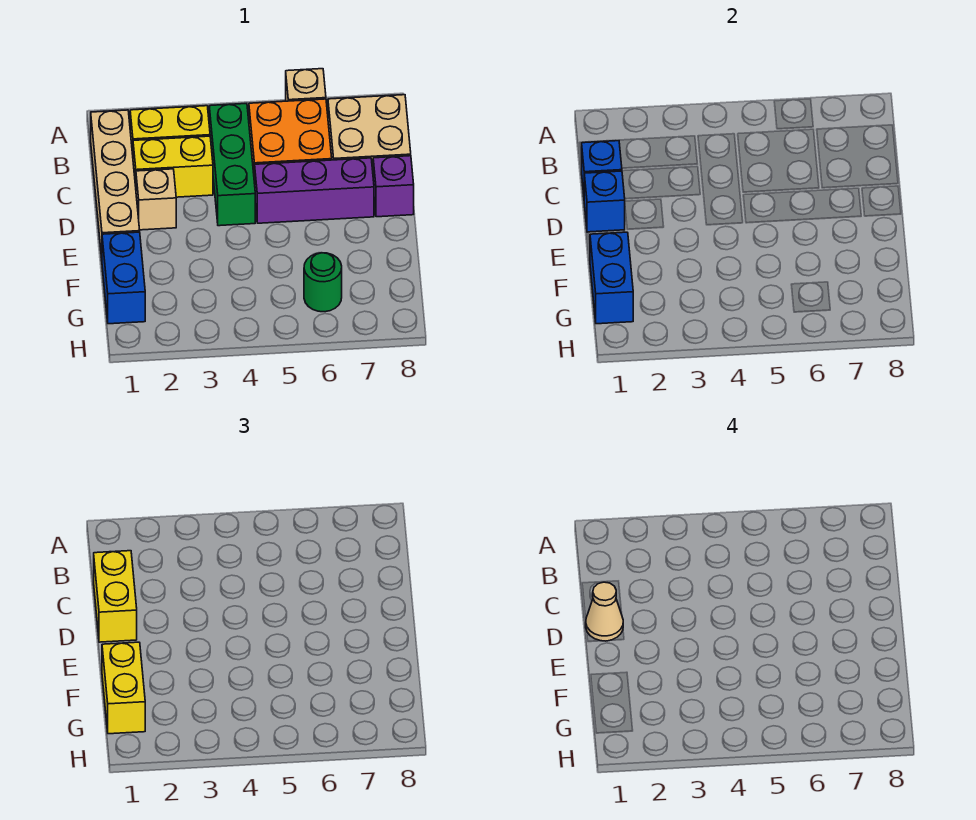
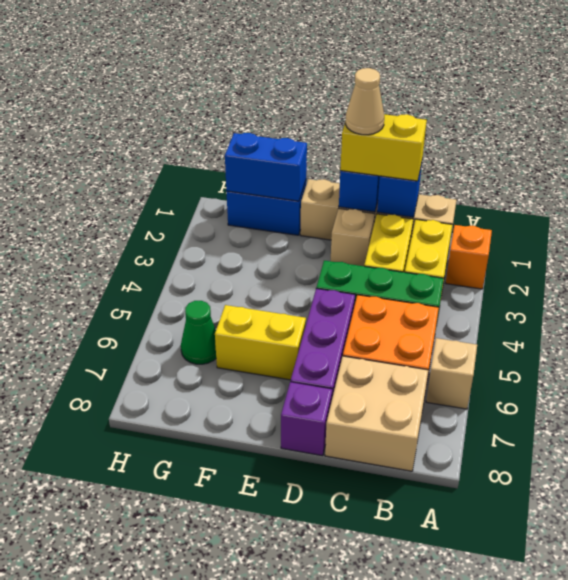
none -> orange 1x1 brick [446,225,492,289]
yellow 1x2 brick [102,642,145,734] -> yellow 1x2 brick moved to [215,305,306,380]
green 1x1 round brick [304,253,342,312] -> green 1x1 cone [181,301,216,364]

